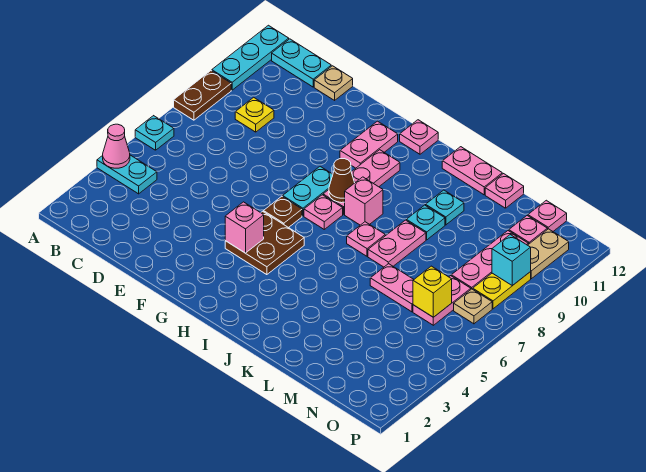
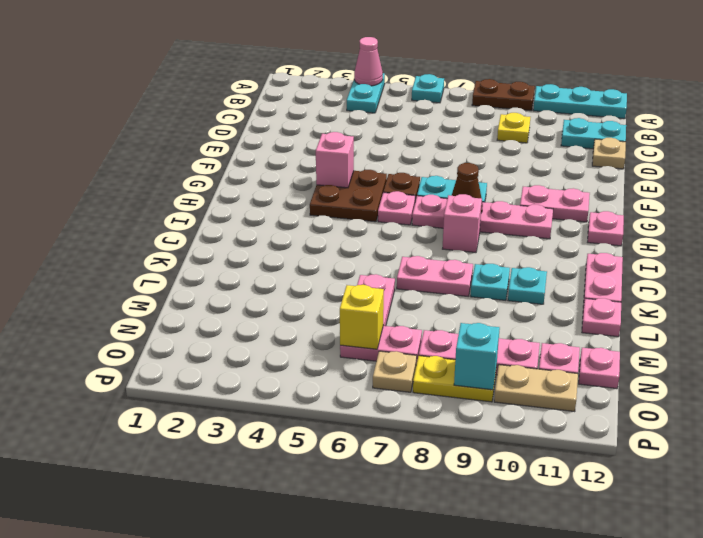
cyan 1x2 plate [272,39,331,87] -> cyan 1x2 plate turned to [561,118,626,149]
pink 1x1 plate [347,222,385,256] -> pink 1x1 plate moved to [378,191,415,225]

